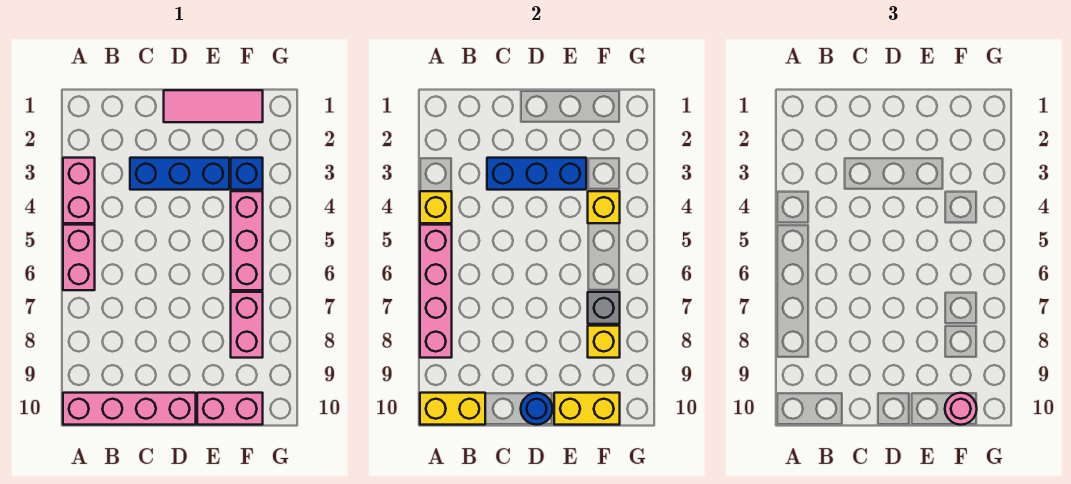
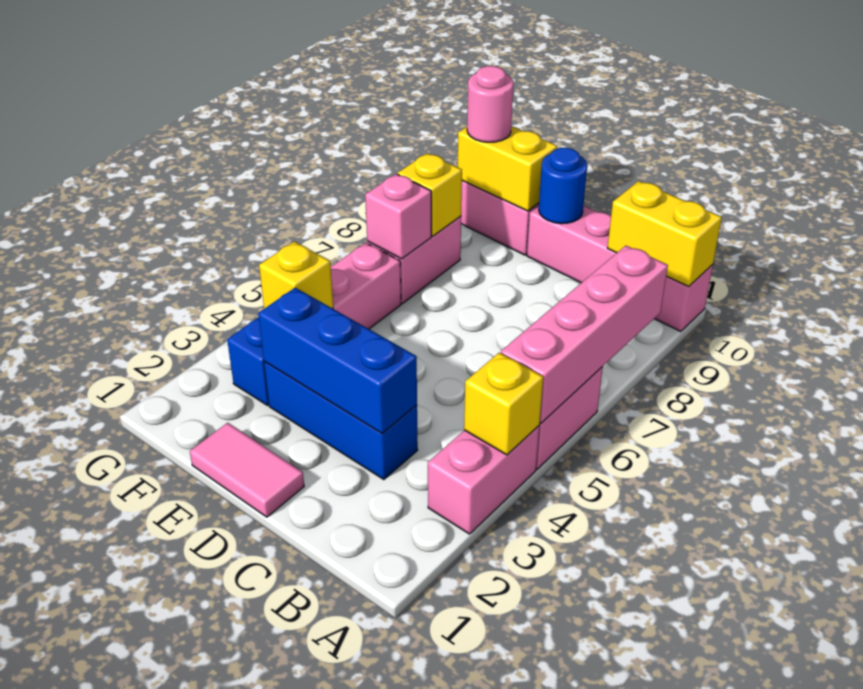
pink 1x3 tile [164,90,263,122] -> pink 1x2 tile [190,423,304,517]
grey 1x1 brick [588,292,620,324] -> pink 1x1 brick [365,174,431,259]

